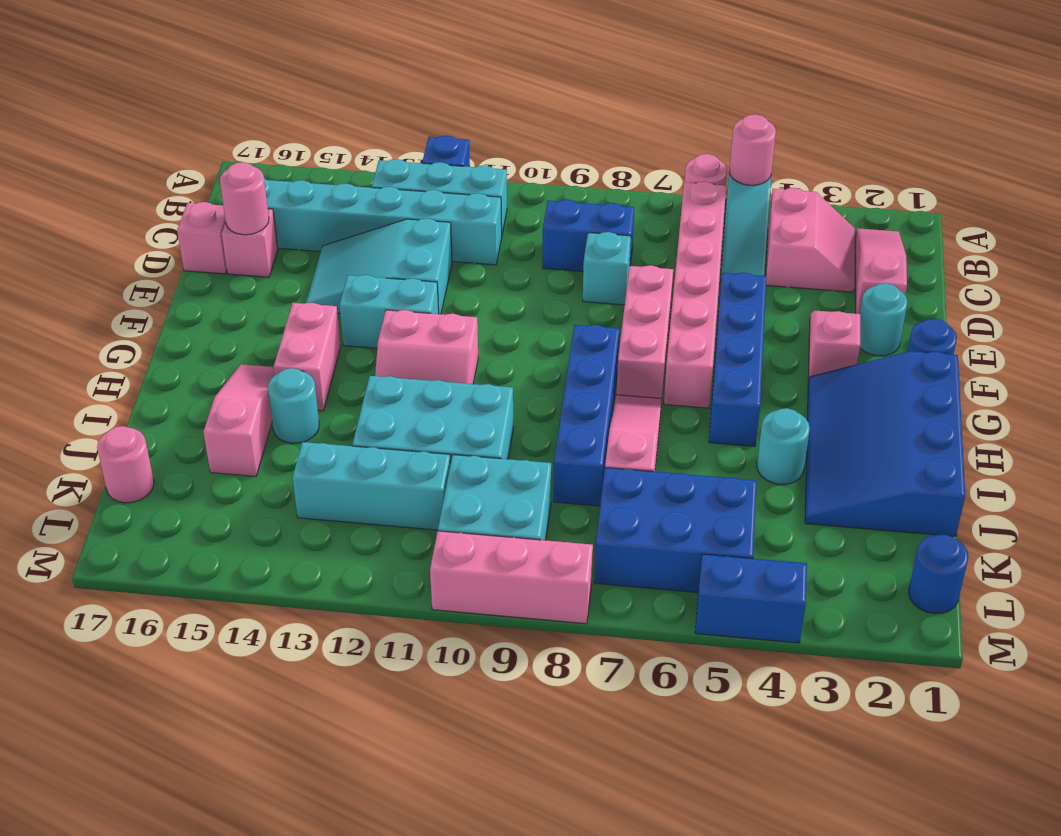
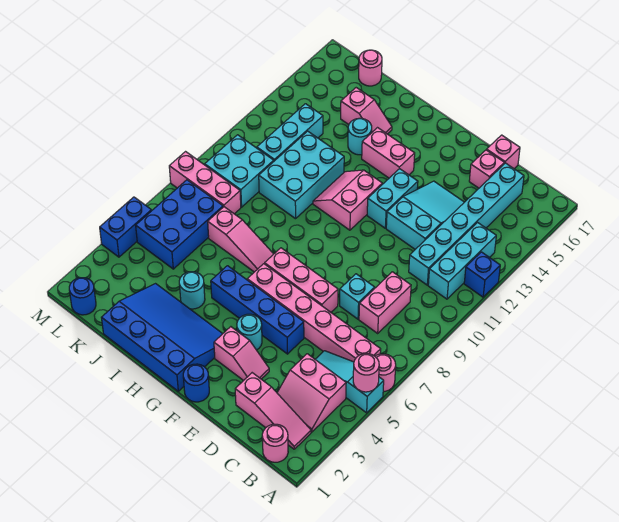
blue 1x2 brick [543,200,634,272] -> pink 1x2 brick [359,272,411,333]
pink 1x1 round brick [220,162,269,235] -> pink 1x1 round brick moved to [262,424,288,462]
cyan 1x1 round brick [860,283,908,356] -> cyan 1x1 round brick moved to [237,314,262,350]
blue 1x4 brick [554,325,619,506] -> none
pink 1x3 slope [203,364,275,477] -> pink 1x2 slope [341,88,392,134]
pink 1x3 brick [430,531,593,624] -> pink 1x3 brick turned to [169,152,241,214]

